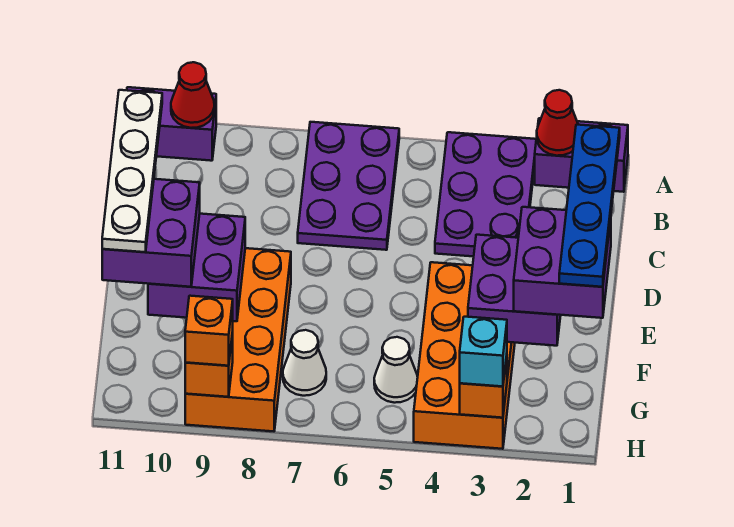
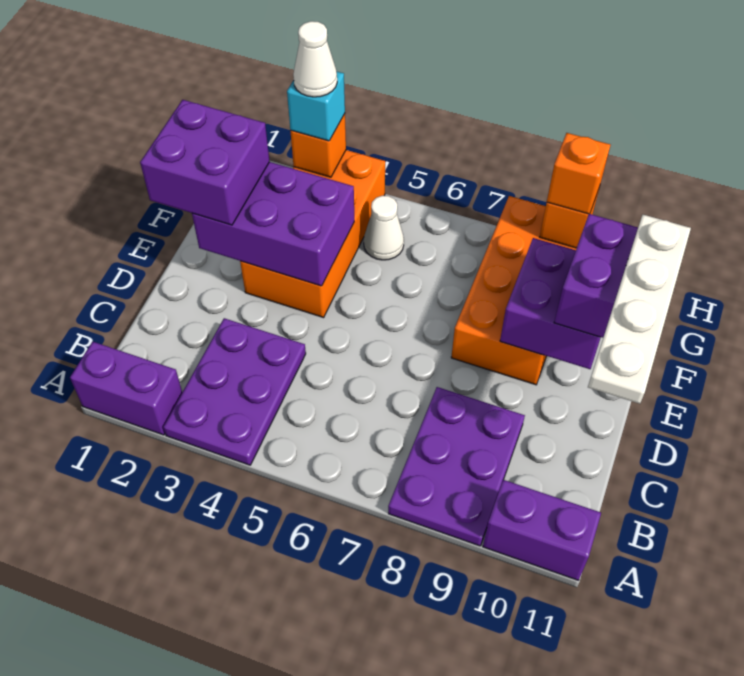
red 1x1 cone [537,90,578,156] -> none
purple 2x3 plate [298,122,399,250] -> purple 2x3 plate moved to [388,387,525,546]
red 1x1 cone [171,62,214,128] -> none
blue 1x4 plate [559,125,620,287] -> none
purple 2x2 brick [468,235,561,346] -> purple 2x3 brick [192,162,354,286]
white 1x1 cone [283,330,326,396] -> white 1x1 cone moved to [293,21,337,97]

